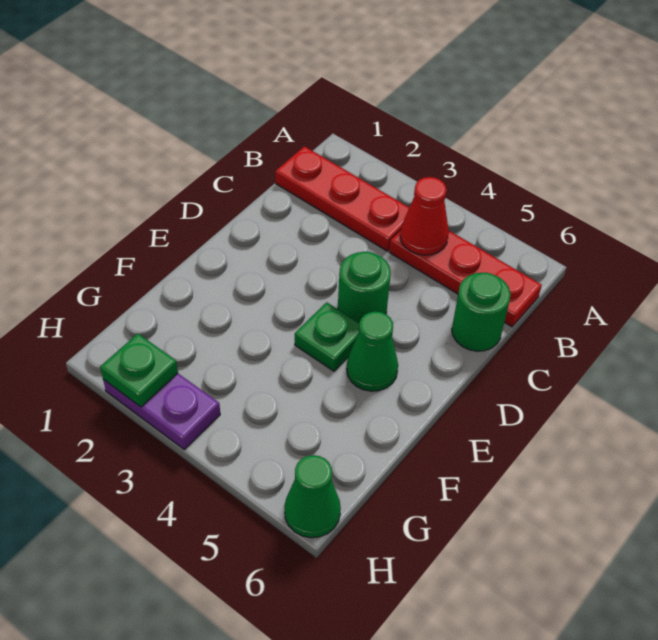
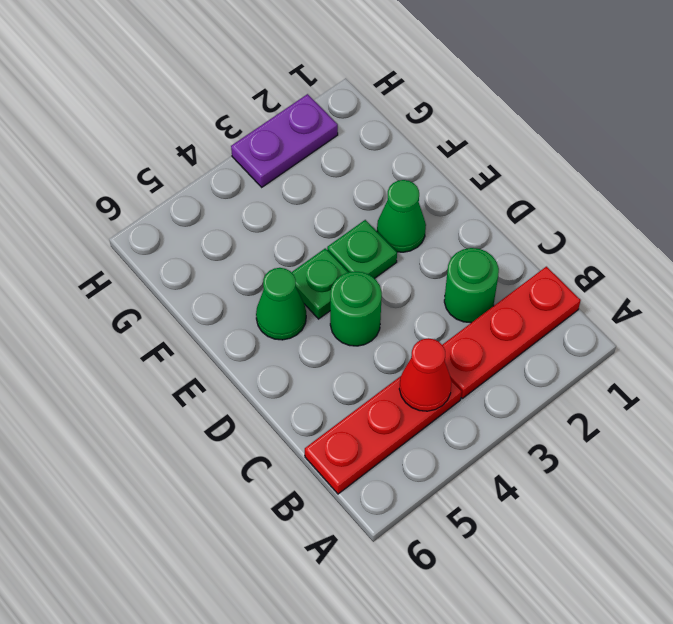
green 1x1 round brick [452,273,511,351] -> green 1x1 round brick moved to [444,248,499,323]
green 1x1 plate [100,334,178,407] -> green 1x1 plate moved to [327,220,397,279]
green 1x1 cone [284,455,341,538] -> green 1x1 cone moved to [377,180,426,252]

